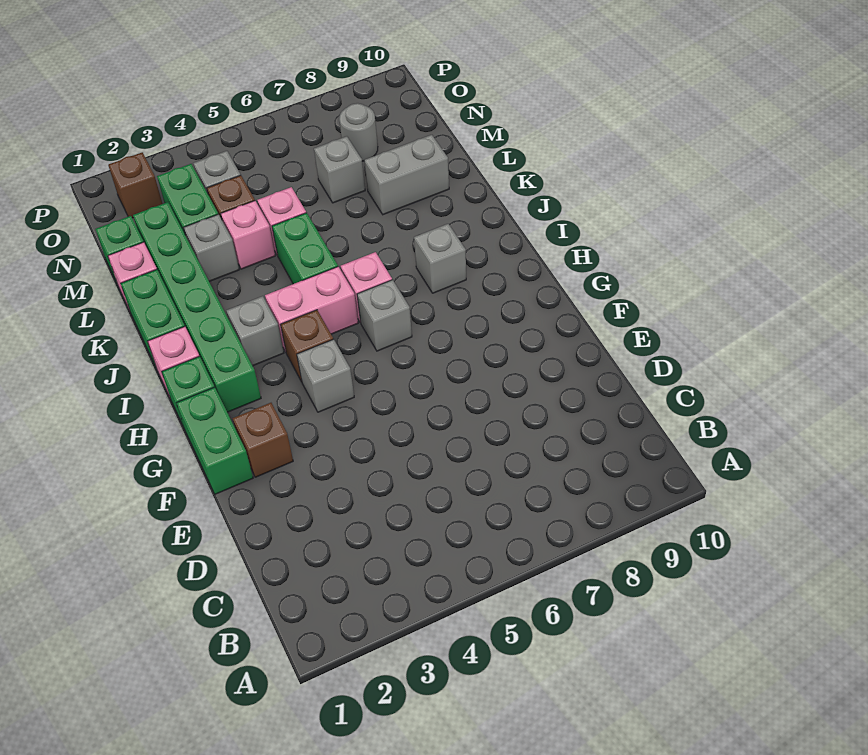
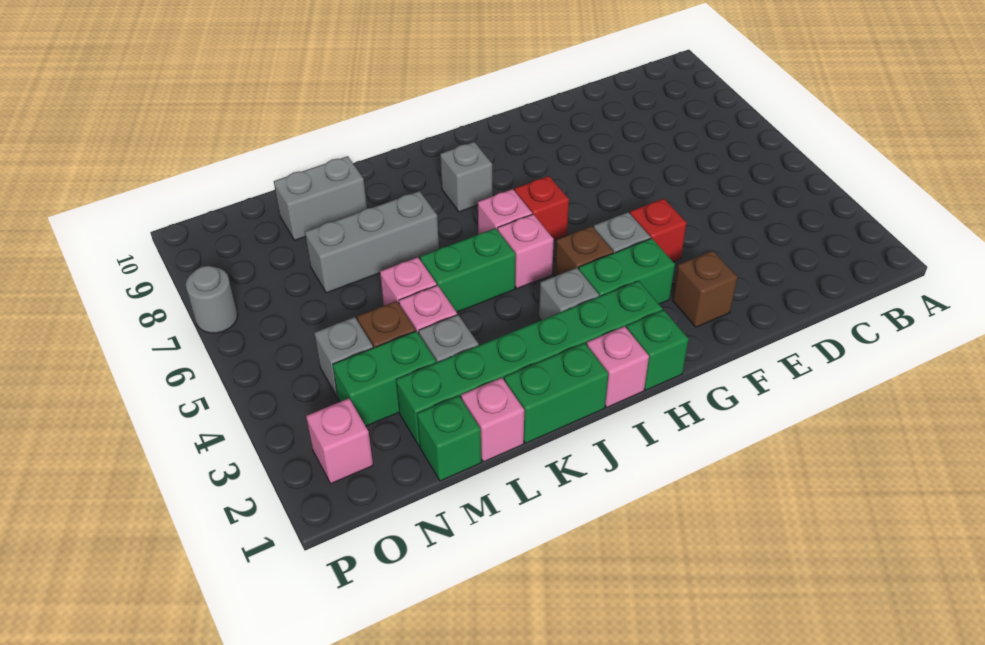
green 1x2 brick [176,387,253,494] -> green 1x2 brick moved to [579,238,675,304]
none -> red 1x1 brick [630,199,687,262]
grey 1x1 brick [357,280,412,351] -> red 1x1 brick [515,176,569,240]
pink 1x2 brick [265,267,358,352] -> pink 1x1 brick [498,214,554,289]
grey 1x2 brick [364,135,449,215] -> grey 1x2 brick turned to [274,156,367,240]
grey 1x1 brick [314,136,365,203] -> grey 1x3 brick [305,191,439,293]
grey 1x1 round brick [339,103,378,161] -> grey 1x1 round brick moved to [186,266,238,333]
brown 1x1 brick [108,152,162,218] -> pink 1x1 brick [306,399,373,484]

